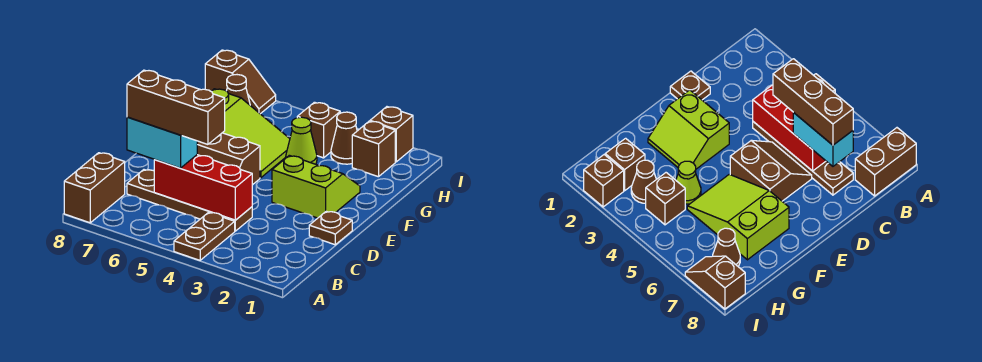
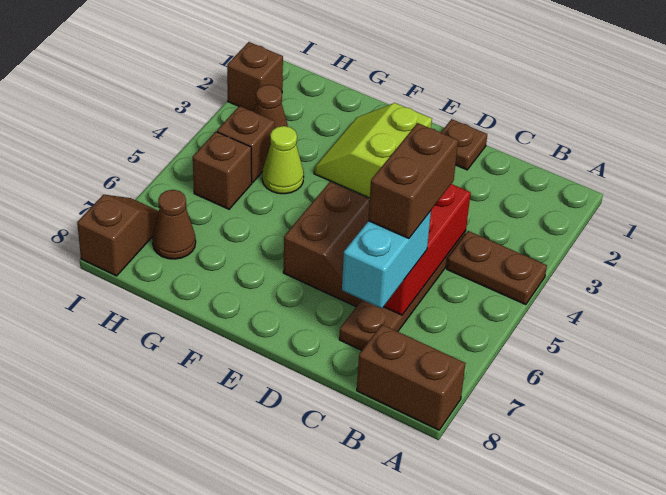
brown 1x3 brick [127,70,225,144] -> brown 1x2 brick [368,123,458,238]
lime 2x3 slope [211,89,290,178] -> none
brown 1x1 brick [352,121,395,177] -> brown 1x1 brick moved to [193,132,252,209]

